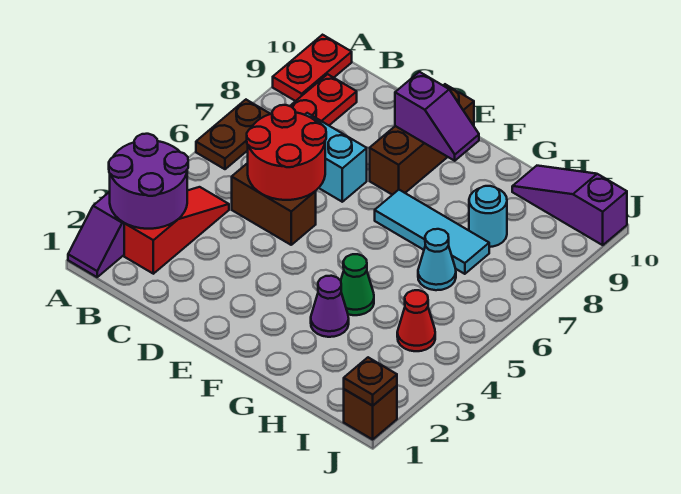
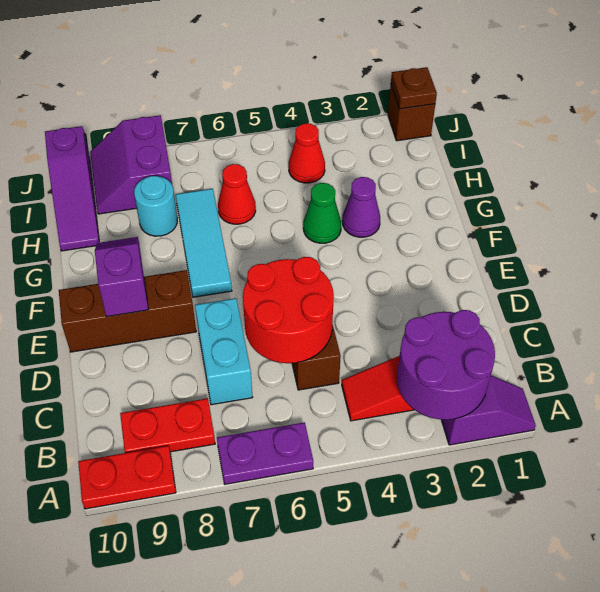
brown 1x2 plate [196,100,270,169] -> purple 1x2 plate [217,422,313,484]
cyan 1x1 cone [418,229,456,290] -> red 1x1 cone [218,164,256,224]
none -> purple 2x2 slope [90,115,172,214]

